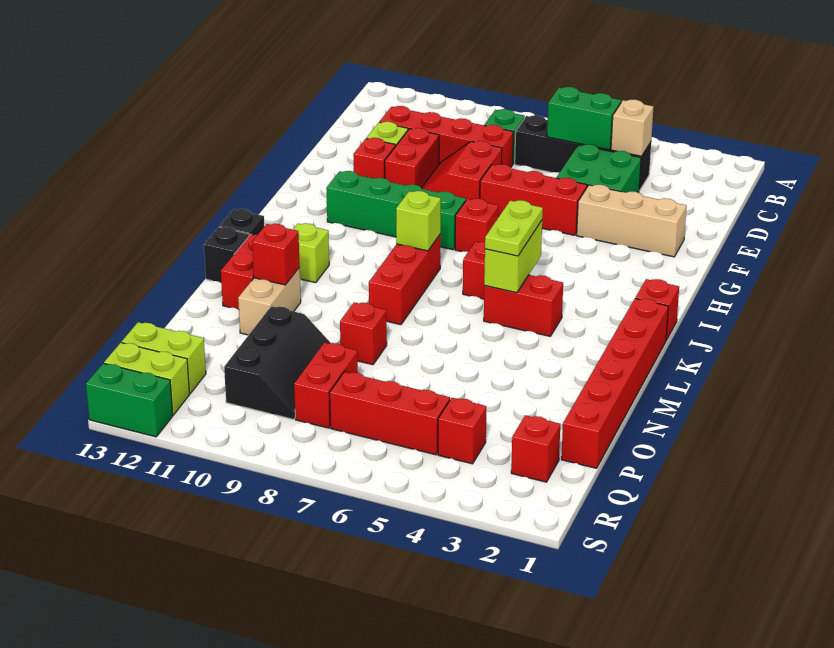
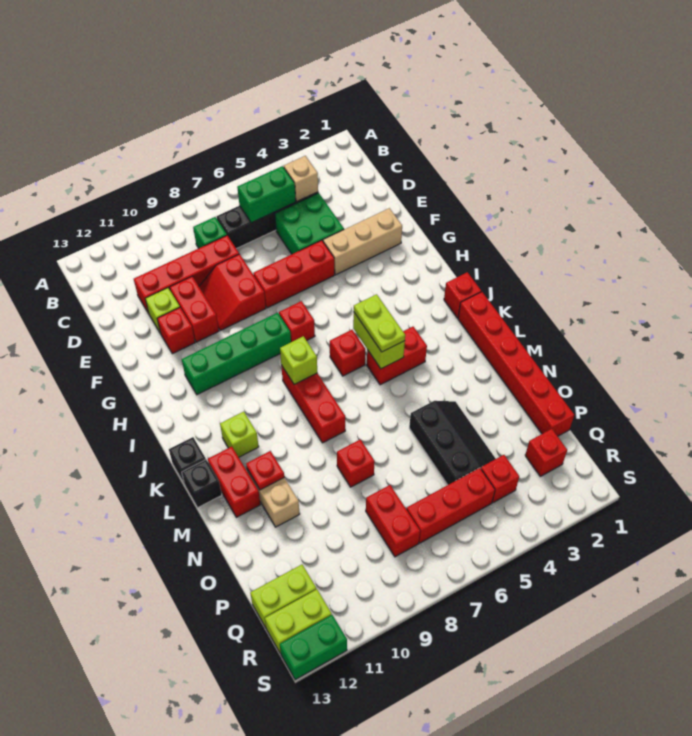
red 1x1 brick [252,224,300,285] -> red 1x1 plate [246,451,284,490]
black 2x3 slope [224,306,331,419] -> black 2x3 slope moved to [409,401,496,485]

